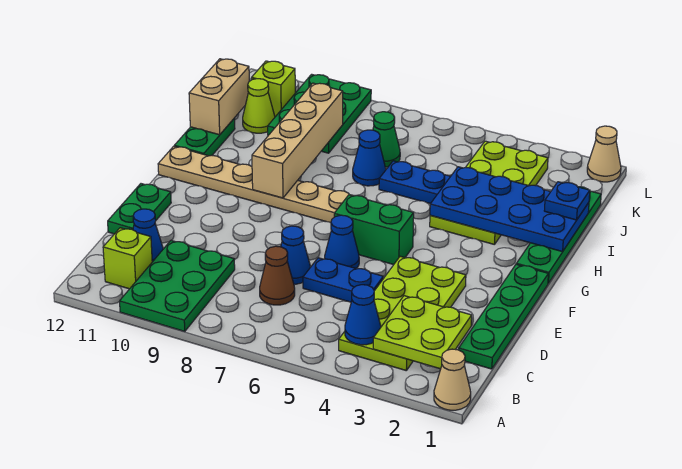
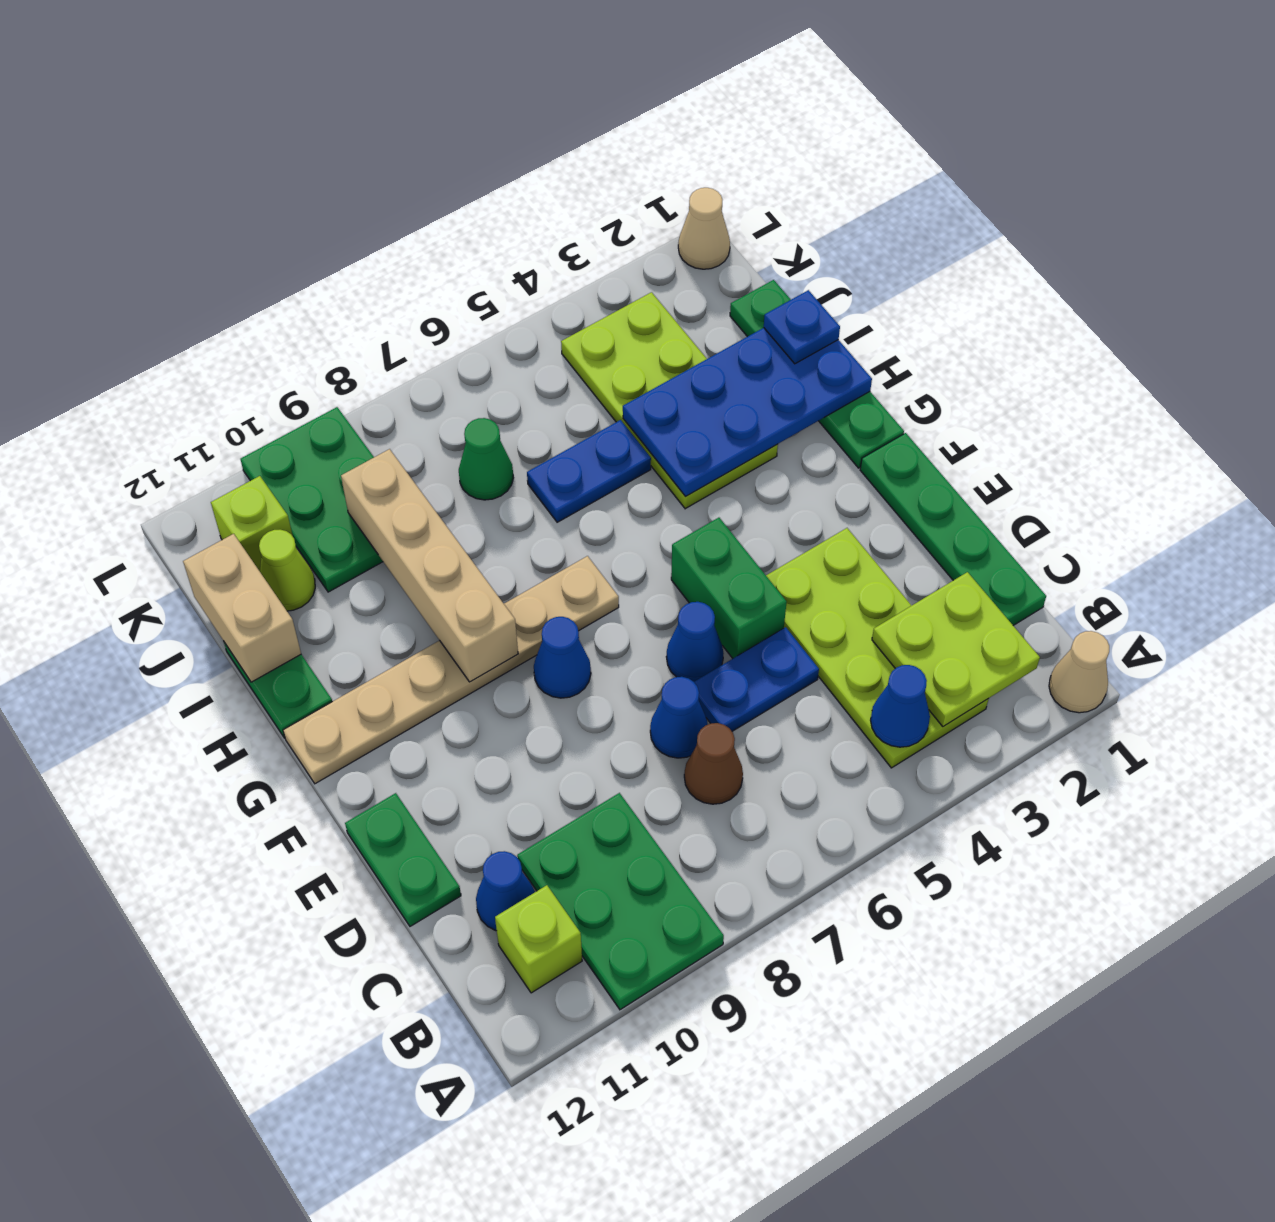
green 1x2 brick [334,195,414,265] -> green 1x2 brick turned to [671,518,787,658]
blue 1x1 cone [353,130,386,186] -> blue 1x1 cone moved to [534,617,591,698]

